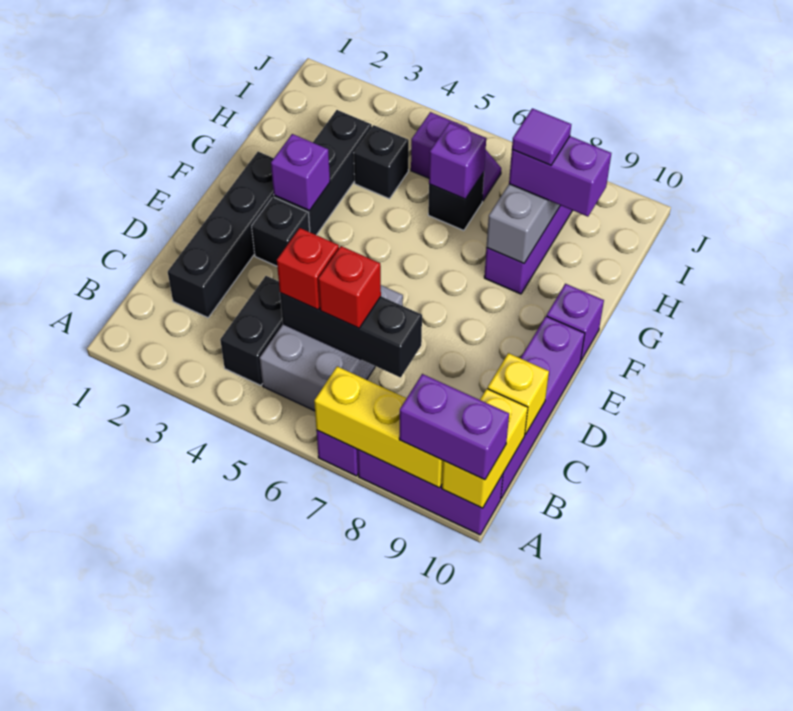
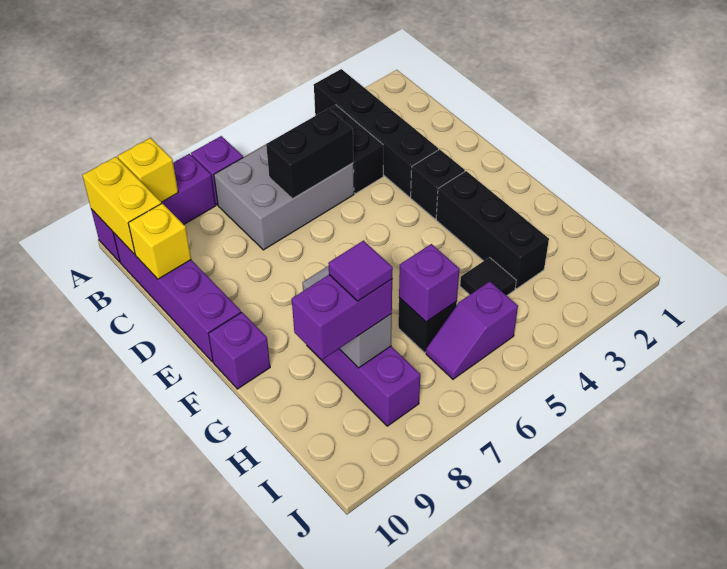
yellow 1x3 brick [314,366,443,488] -> yellow 1x1 brick [118,138,178,202]
purple 1x2 brick [399,374,509,480] -> none
grey 2x3 brick [260,285,403,411] -> grey 2x3 brick turned to [214,145,354,250]
black 1x4 brick [168,152,274,318] -> black 1x4 brick moved to [314,69,438,197]
black 1x3 brick [280,293,422,377] -> black 1x2 brick [266,108,353,199]
red 1x1 brick [277,228,339,310] -> none
red 1x1 brick [318,246,381,328] -> none
purple 1x1 brick [271,134,330,211] -> none
black 1x1 brick [354,125,409,199] -> black 1x1 tile [460,257,516,296]

